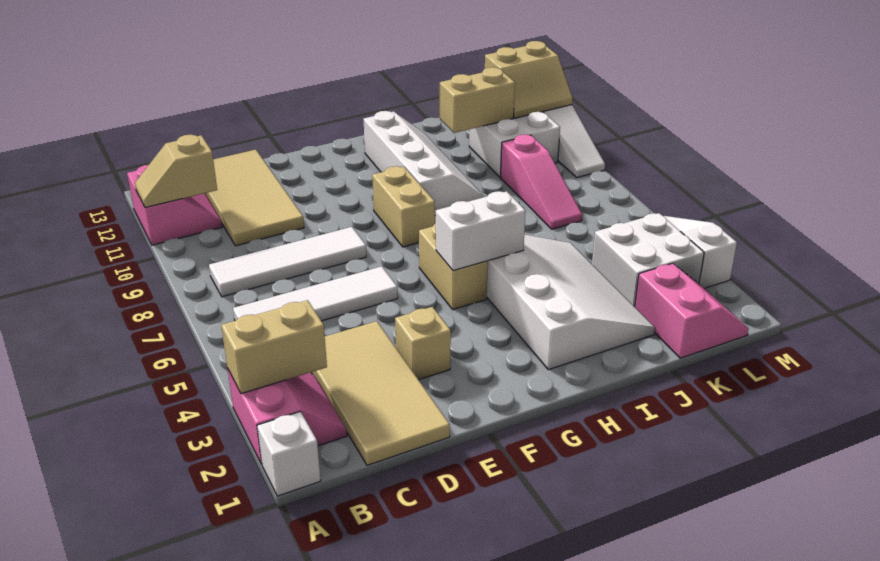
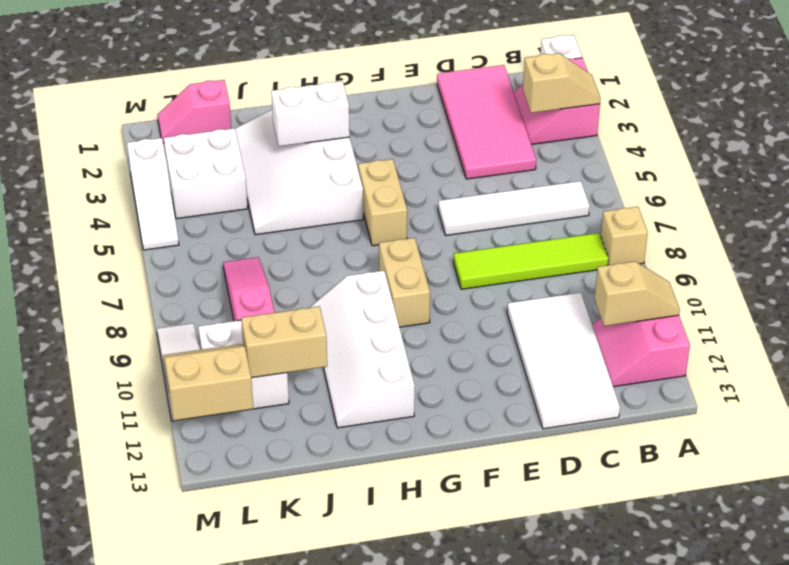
tan 1x2 brick [221,300,327,394] -> tan 1x2 slope [523,53,600,113]
white 1x4 tile [209,227,366,297] -> lime 1x4 tile [454,233,608,289]
tan 2x4 tile [311,321,450,465] -> pink 2x4 tile [437,65,536,179]
tan 2x4 tile [205,150,304,246] -> white 2x4 tile [507,293,620,429]
tan 1x1 brick [395,307,451,380] -> tan 1x1 brick moved to [601,207,648,265]
white 1x2 brick [435,191,526,271] -> white 1x2 brick moved to [271,81,350,146]
pink 2x2 slope [635,263,749,358] -> pink 1x2 slope [157,80,231,143]

